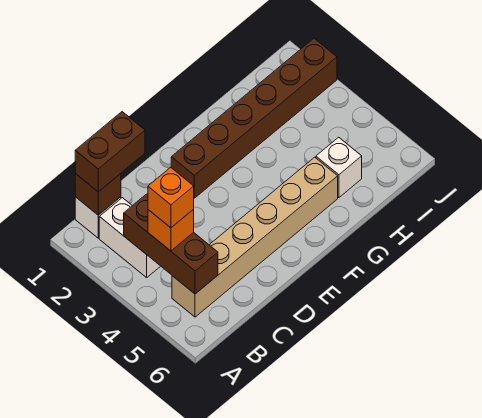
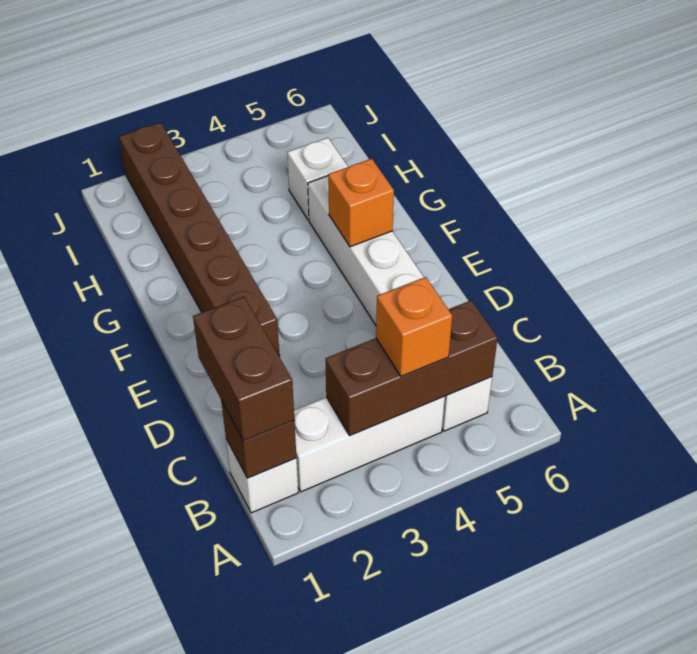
white 1x2 brick [99,198,160,277] -> white 1x3 brick [294,396,445,492]
orange 1x1 brick [148,167,194,228] -> orange 1x1 brick moved to [328,159,394,247]
tan 1x6 brick [172,157,338,317] -> white 1x6 brick [308,176,492,431]

